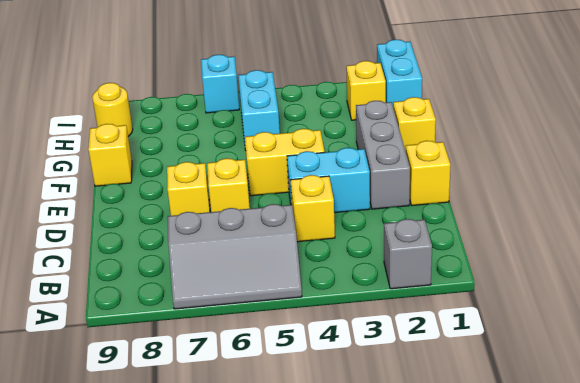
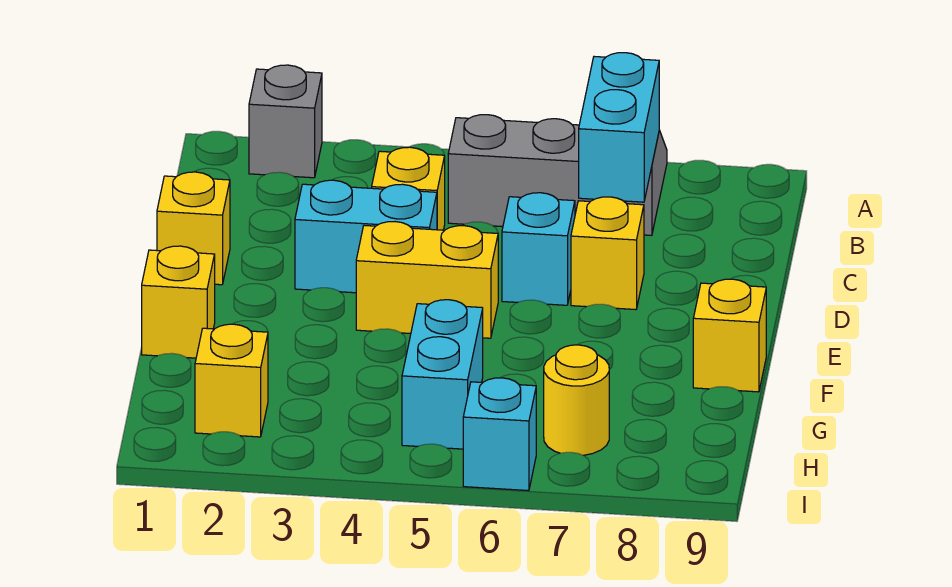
grey 1x3 brick [356,101,410,209] -> none
yellow 1x1 brick [207,158,250,212] -> cyan 1x1 brick [502,193,575,305]
cyan 1x2 brick [377,40,422,105] -> cyan 1x2 brick moved to [579,53,659,202]
yellow 1x1 round brick [92,83,133,136] -> yellow 1x1 round brick moved to [544,345,609,455]

